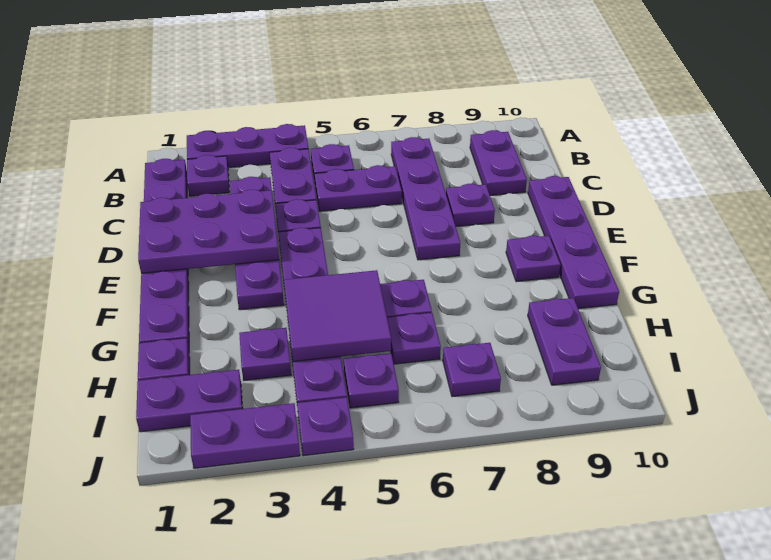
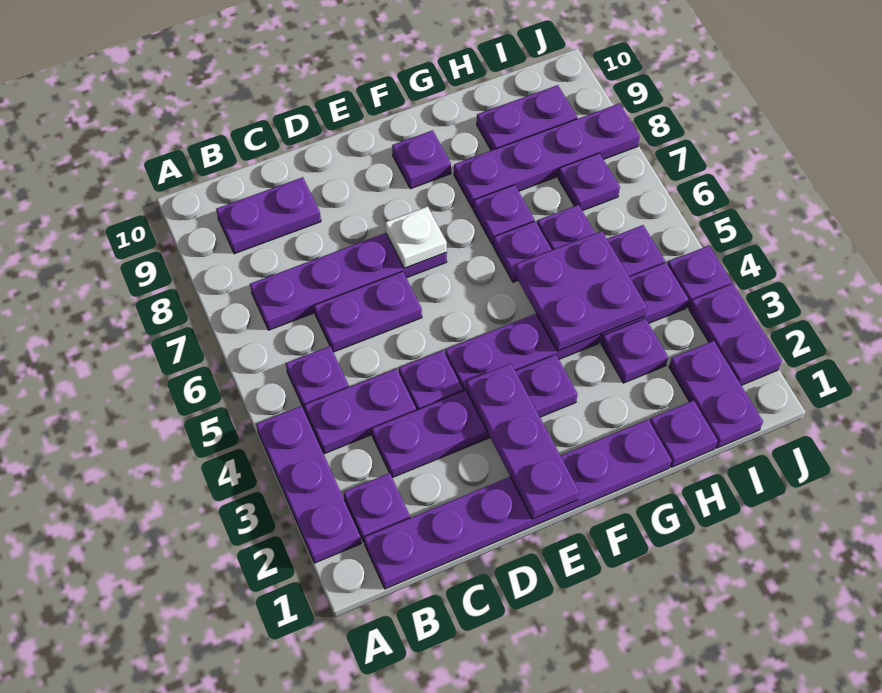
purple 1x2 plate [314,165,402,211] -> purple 1x2 plate turned to [314,272,422,352]
purple 2x3 plate [138,190,279,273] -> purple 1x3 plate [466,363,579,519]
purple 1x1 plate [446,184,495,226] -> purple 1x1 plate moved to [473,185,534,245]
purple 1x4 plate [528,176,619,309] -> purple 1x4 plate moved to [454,104,640,208]
none -> white 1x1 plate [385,207,447,268]
purple 2x2 tile [284,270,391,362] -> purple 2x2 plate [515,231,647,351]

